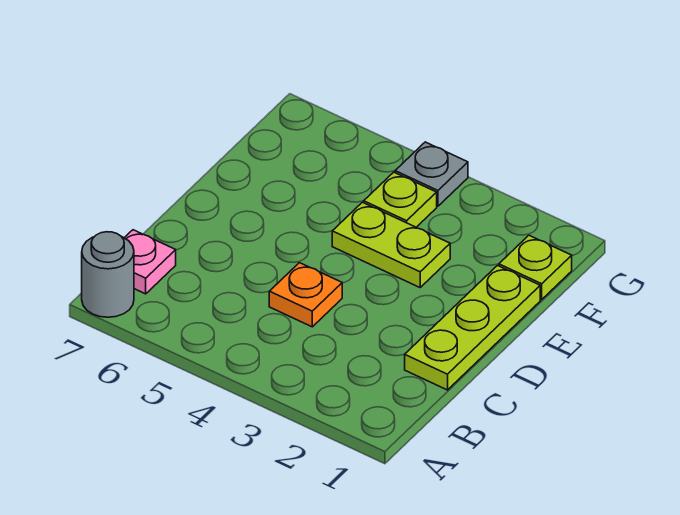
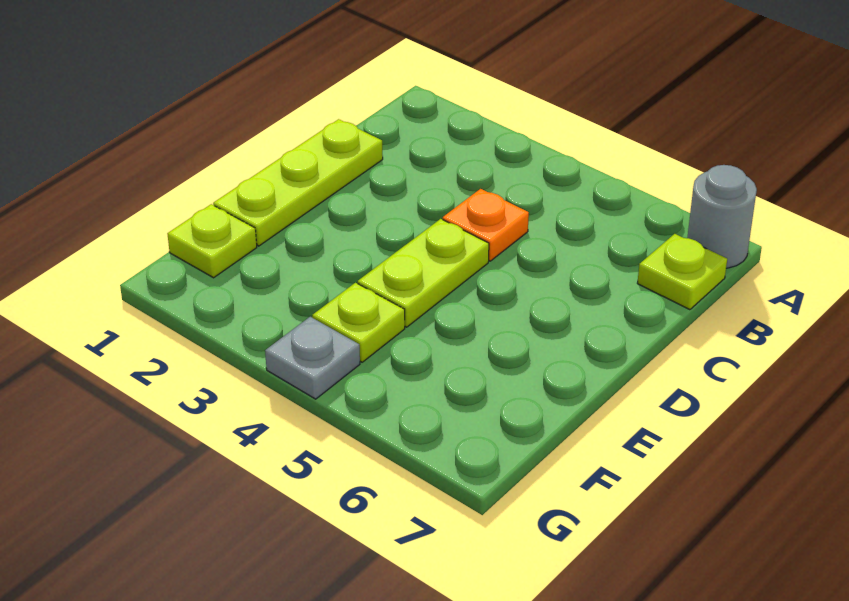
pink 1x1 plate [125,230,176,294] -> lime 1x1 plate [637,234,727,310]
lime 1x2 plate [332,202,450,287] -> lime 1x2 plate turned to [358,219,489,327]

